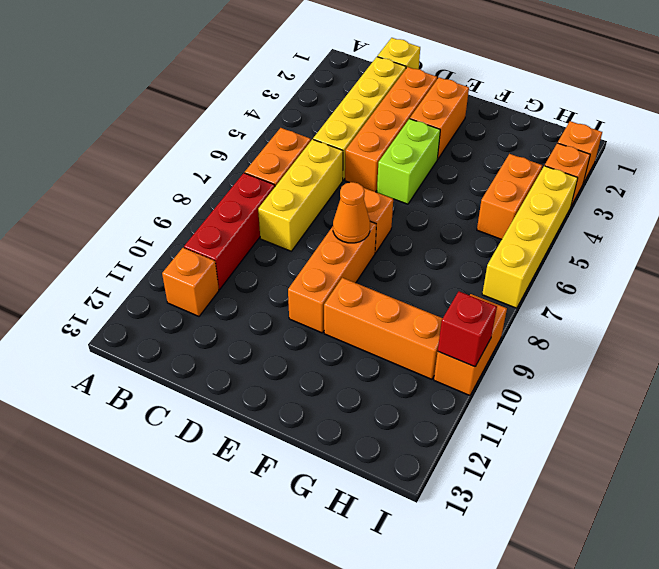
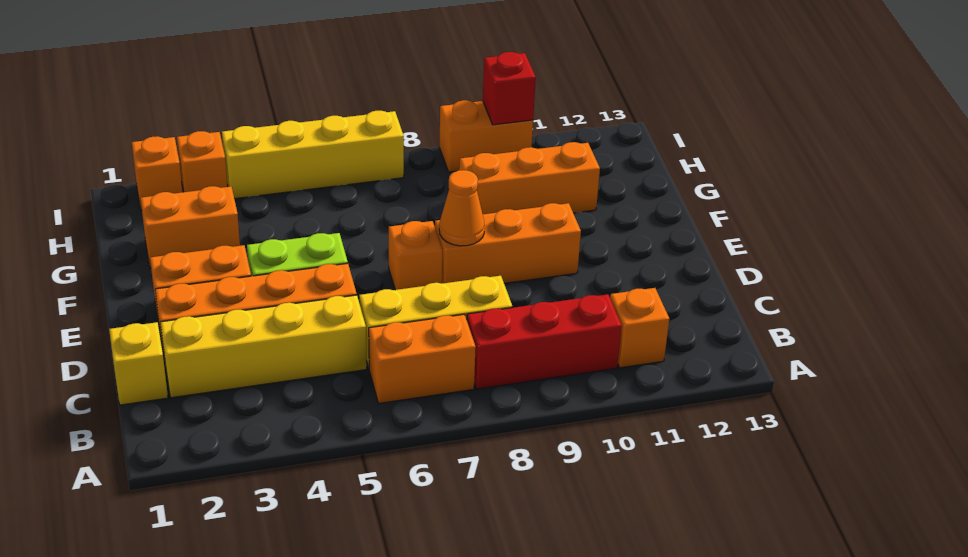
orange 1x3 brick [324,278,443,379] -> orange 1x3 brick turned to [459,142,600,214]
orange 1x2 brick [477,154,542,240] -> orange 1x2 brick moved to [140,186,240,268]

